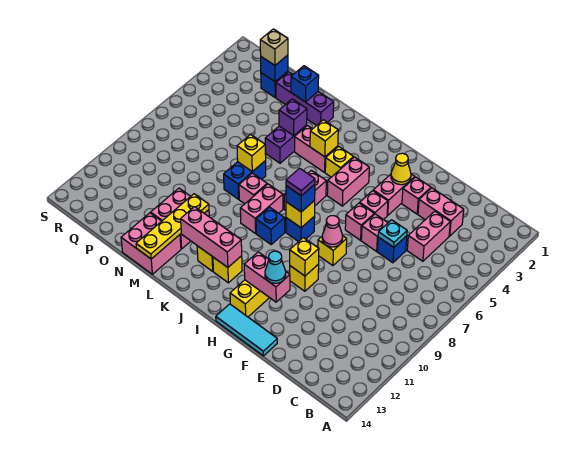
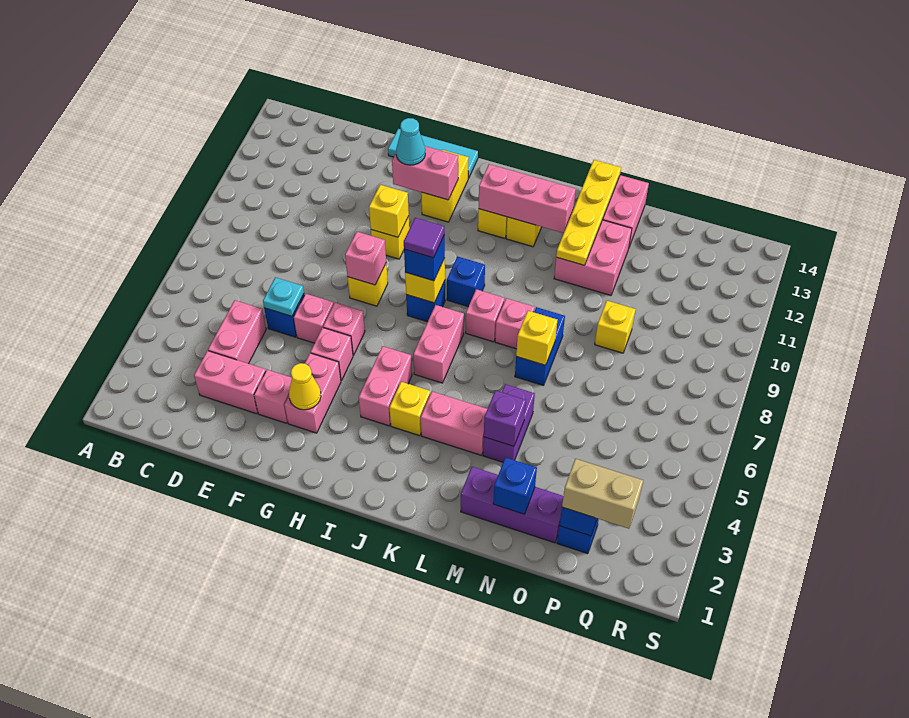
pink 1x1 cone [322,216,343,247] -> pink 1x1 brick [345,232,386,285]
yellow 1x1 brick [310,120,338,157] -> yellow 1x1 brick moved to [595,301,636,353]
pink 1x2 brick [240,184,283,233] -> pink 1x1 brick [466,289,505,342]
tan 1x1 brick [260,29,288,65] -> tan 1x2 brick [562,459,643,529]

